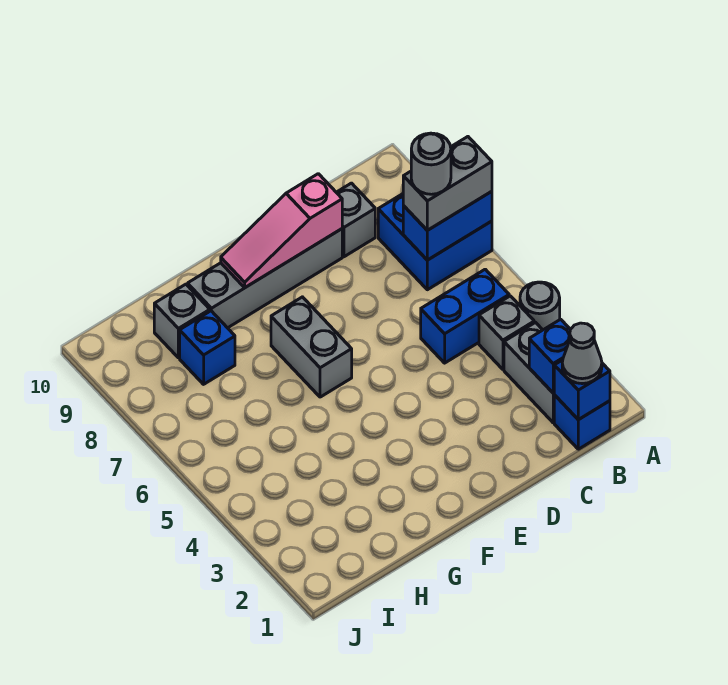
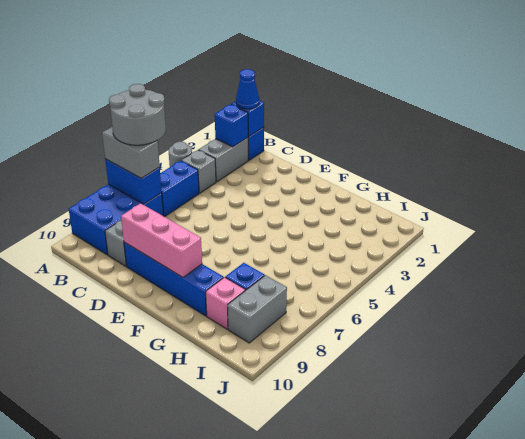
blue 2x2 brick [378,194,492,290] -> blue 2x3 brick [69,184,163,255]
grey 1x1 cone [562,323,602,384] -> blue 1x1 cone [236,69,259,109]
blue 1x2 brick [421,269,509,363] -> blue 1x2 brick turned to [160,161,199,217]
grey 1x1 round brick [411,133,451,194] -> grey 2x2 round brick [109,84,166,145]
grey 1x4 brick [188,229,342,328] -> blue 1x4 brick [124,242,224,316]
pink 1x3 slope [221,174,342,287] -> pink 1x3 brick [121,203,202,277]
grey 1x2 brick [271,297,352,397] -> grey 1x2 brick moved to [228,275,287,343]
grey 1x1 brick [154,284,210,358] -> pink 1x1 brick [206,277,245,329]

